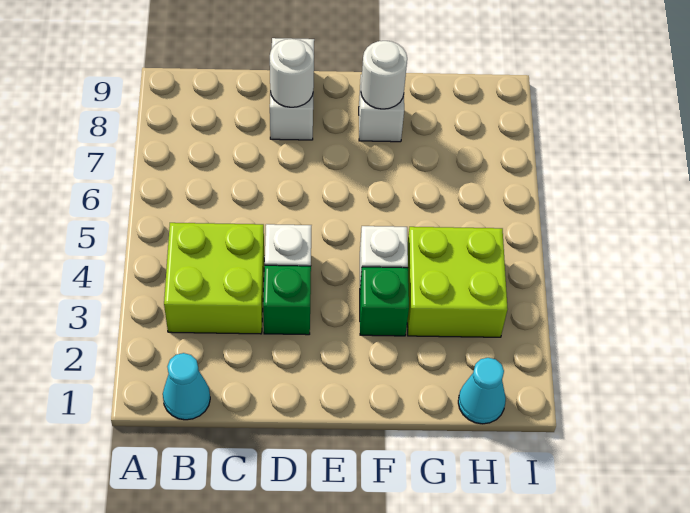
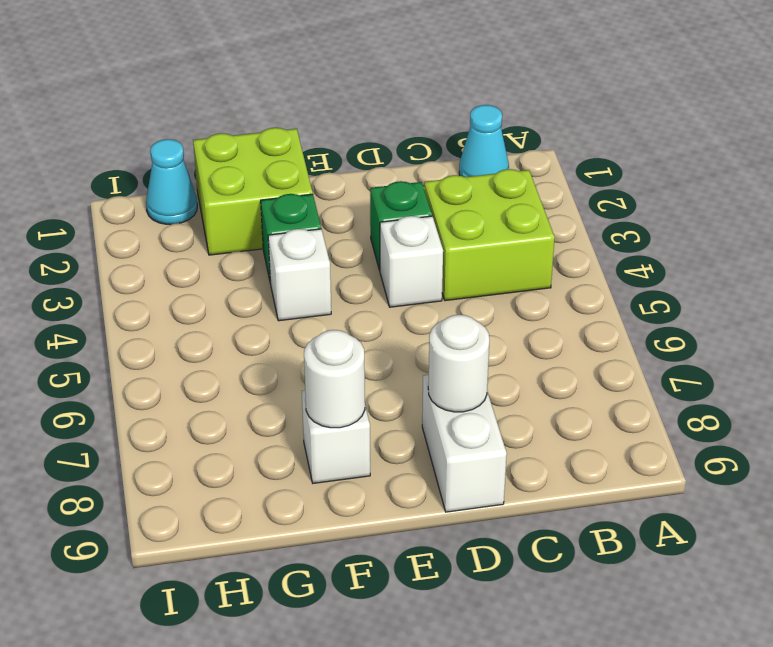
lime 2x2 brick [407,227,508,337] -> lime 2x2 brick moved to [193,128,313,255]

